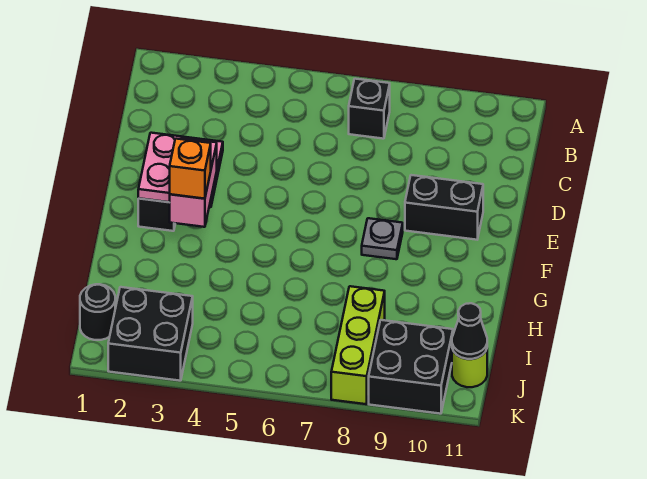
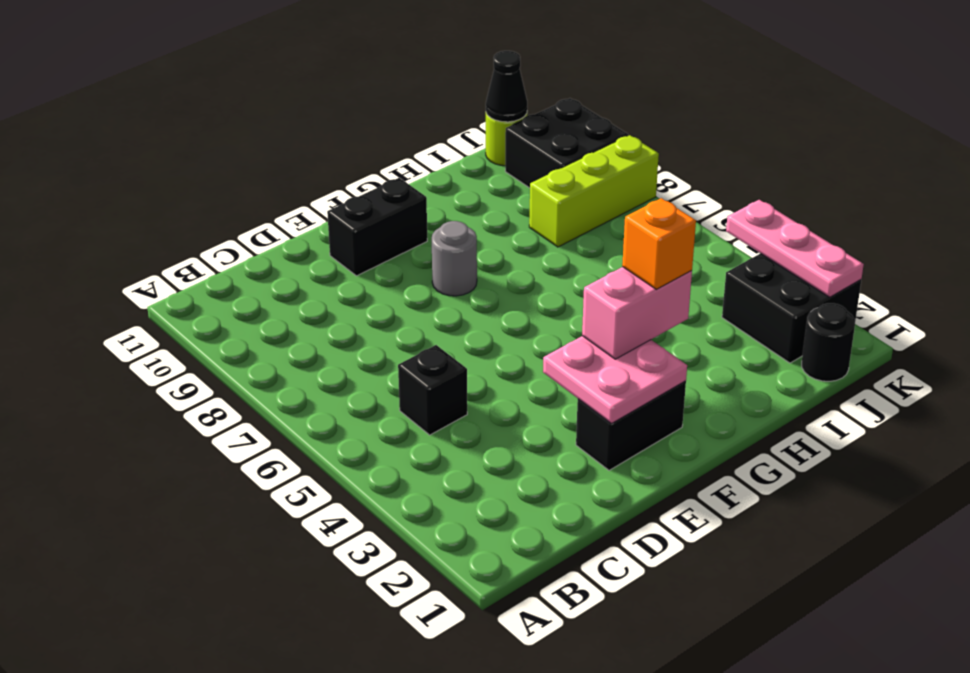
black 1x1 brick [349,79,390,139] -> black 1x1 brick moved to [398,345,467,435]
black 1x2 brick [405,175,483,240] -> black 1x2 brick turned to [327,178,427,276]
grey 1x1 plate [362,218,403,259] -> grey 1x1 round brick [432,221,477,296]
none -> pink 1x3 plate [726,200,864,297]

